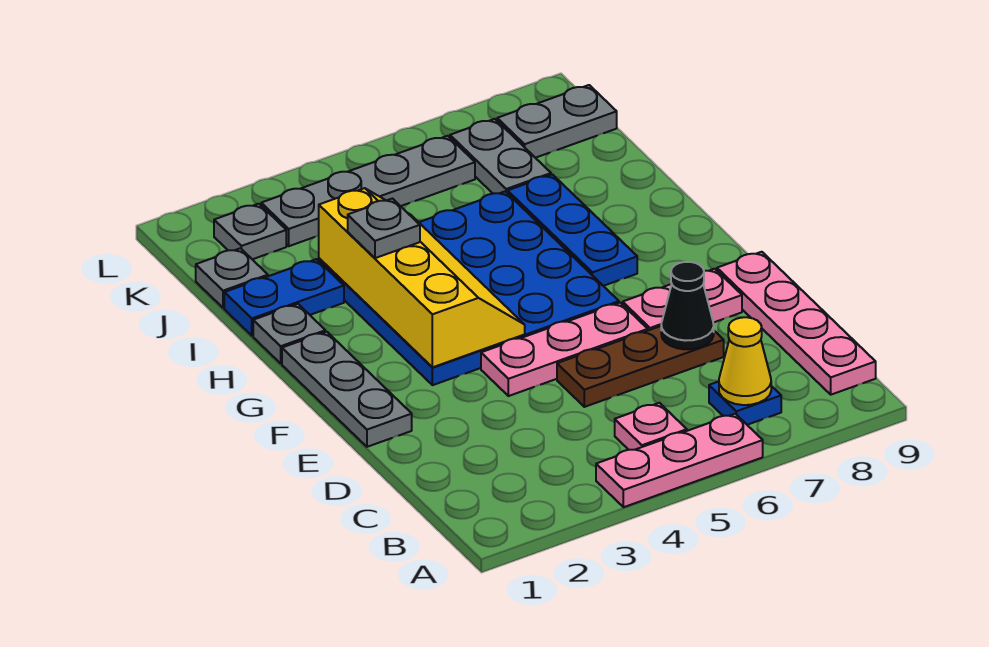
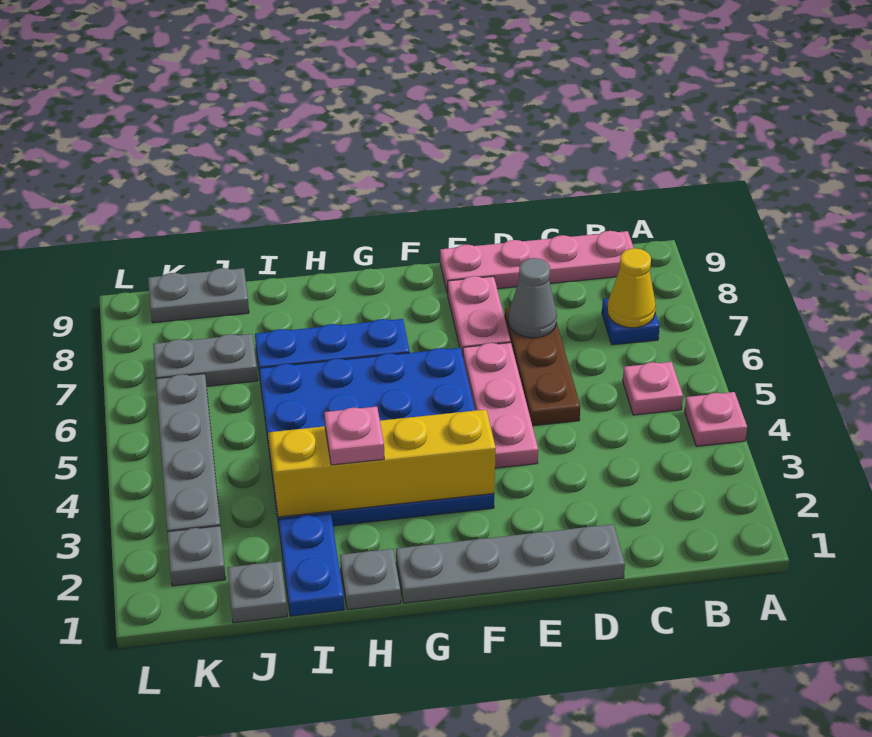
pink 1x3 plate [596,414,763,507] -> pink 1x1 plate [685,392,747,446]
black 1x1 cone [661,262,714,349] -> grey 1x1 cone [509,258,557,338]
grey 1x3 plate [282,332,412,447] -> grey 1x4 plate [396,524,625,603]
grey 1x1 plate [348,199,420,258] -> pink 1x1 plate [324,407,384,465]
grey 1x2 plate [497,85,617,158] -> grey 1x2 plate turned to [148,268,249,323]

